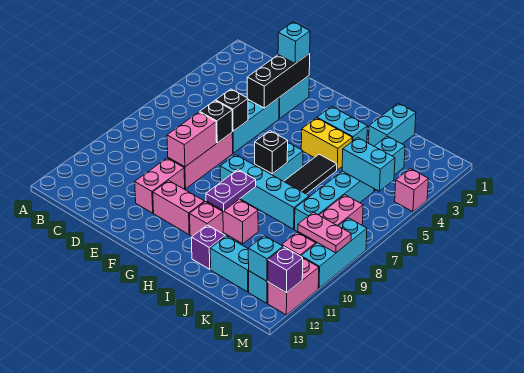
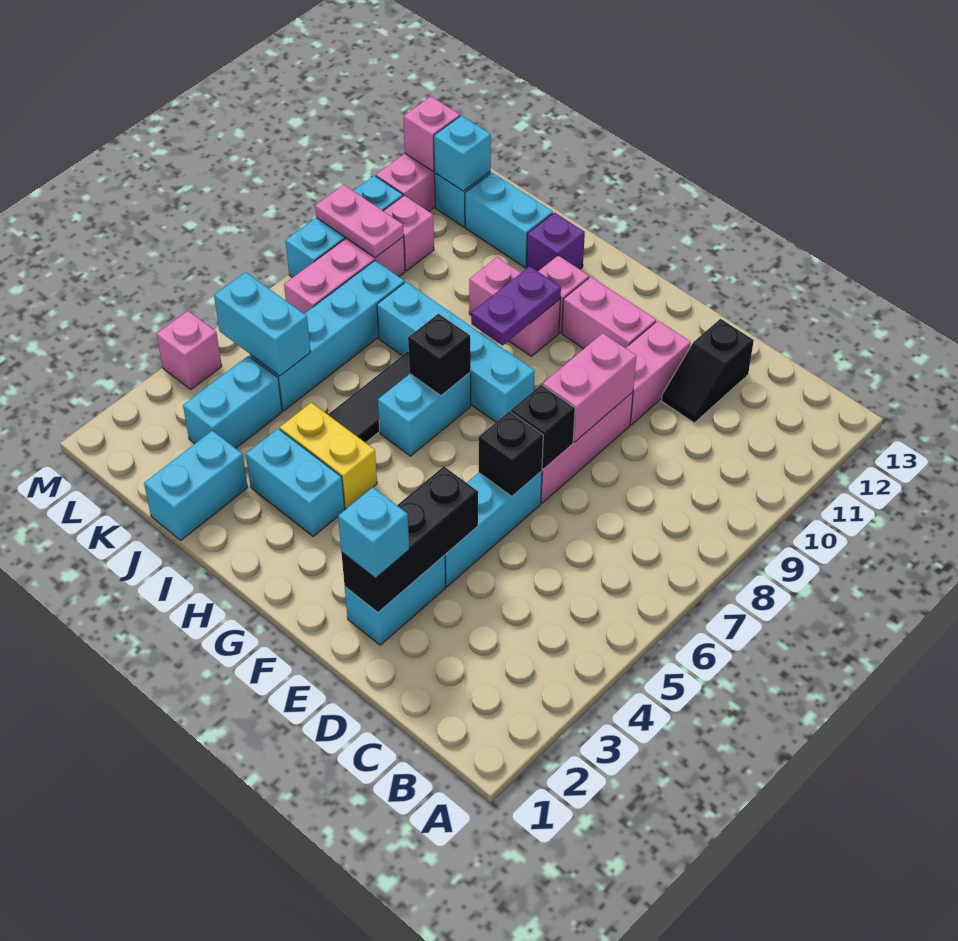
none -> black 1x2 slope [662,319,754,423]
purple 1x1 brick [268,247,303,293] -> pink 1x1 brick [403,96,460,171]

